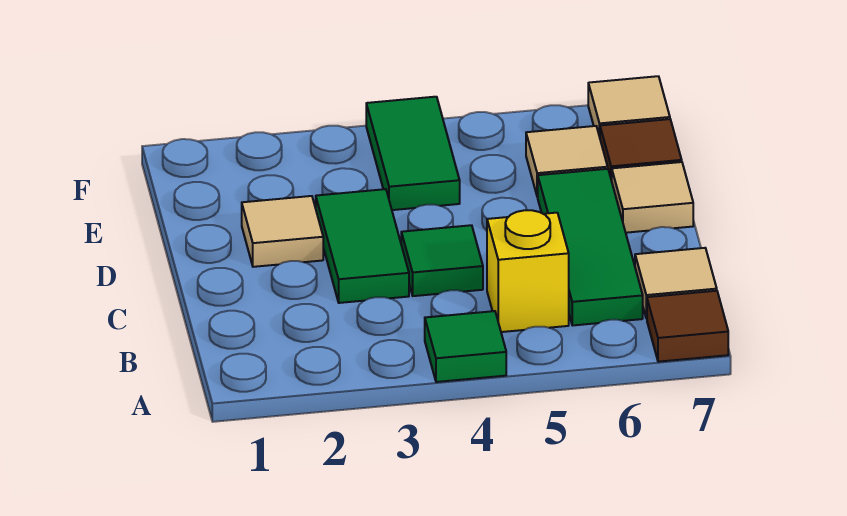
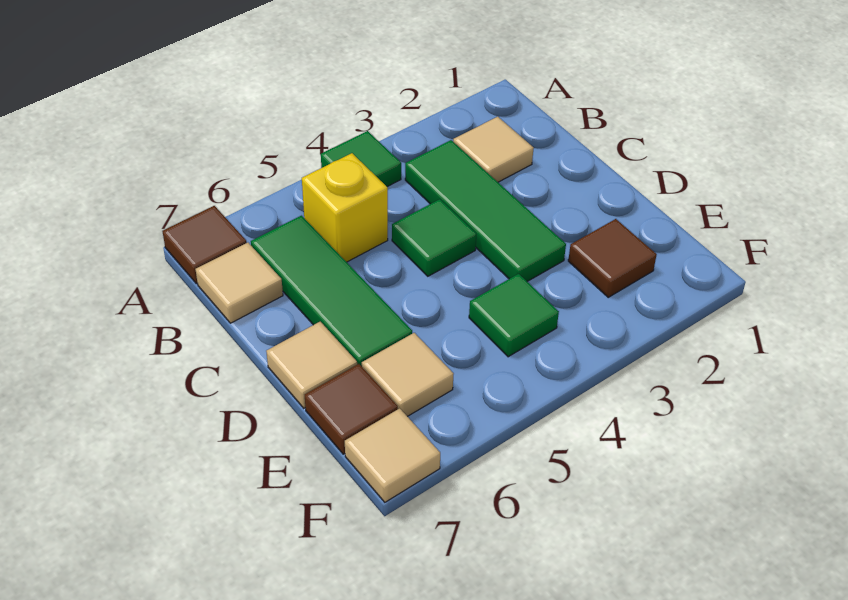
green 1x2 tile [316,189,409,303] -> green 1x3 tile [405,140,566,281]
tan 1x1 tile [242,196,323,267] -> tan 1x1 tile moved to [453,117,534,182]
none -> brown 1x1 tile [568,219,657,297]
green 1x2 tile [366,97,460,210] -> green 1x1 tile [469,274,559,357]

